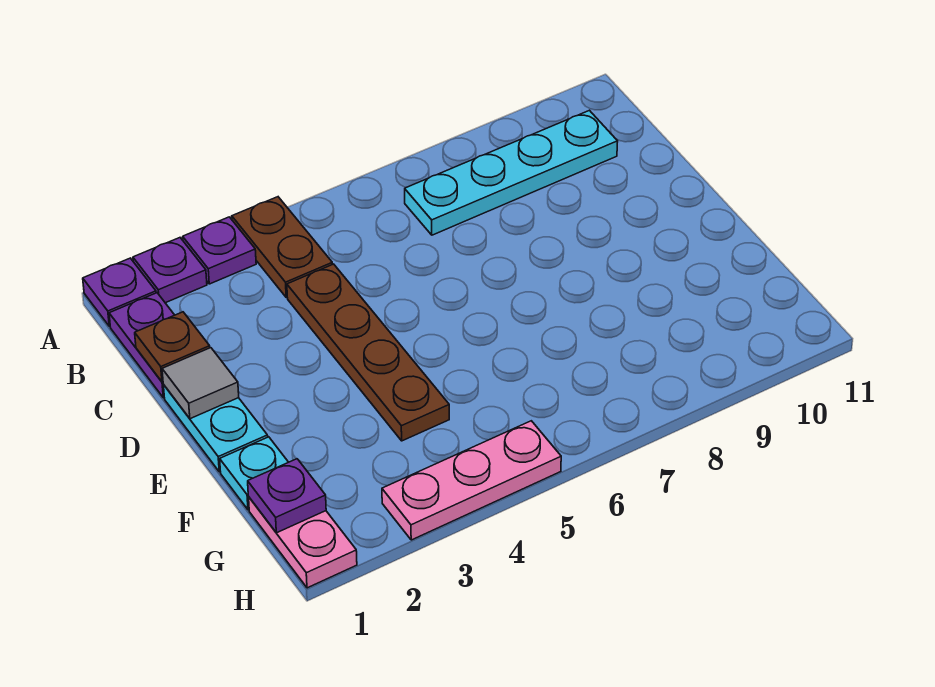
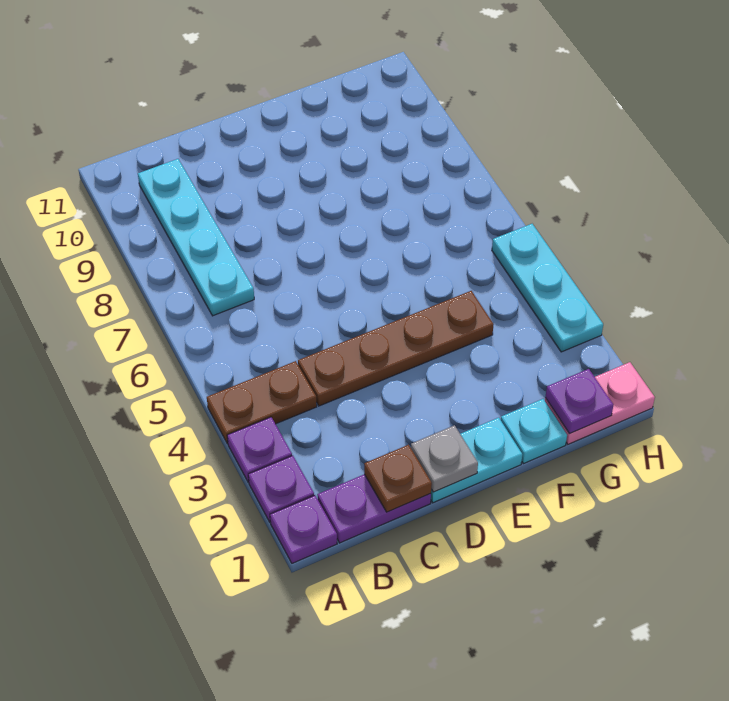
grey 1x1 tile [162,348,239,419] -> grey 1x1 plate [411,425,478,492]
pink 1x3 plate [382,421,561,540] -> cyan 1x3 plate [492,224,603,352]

